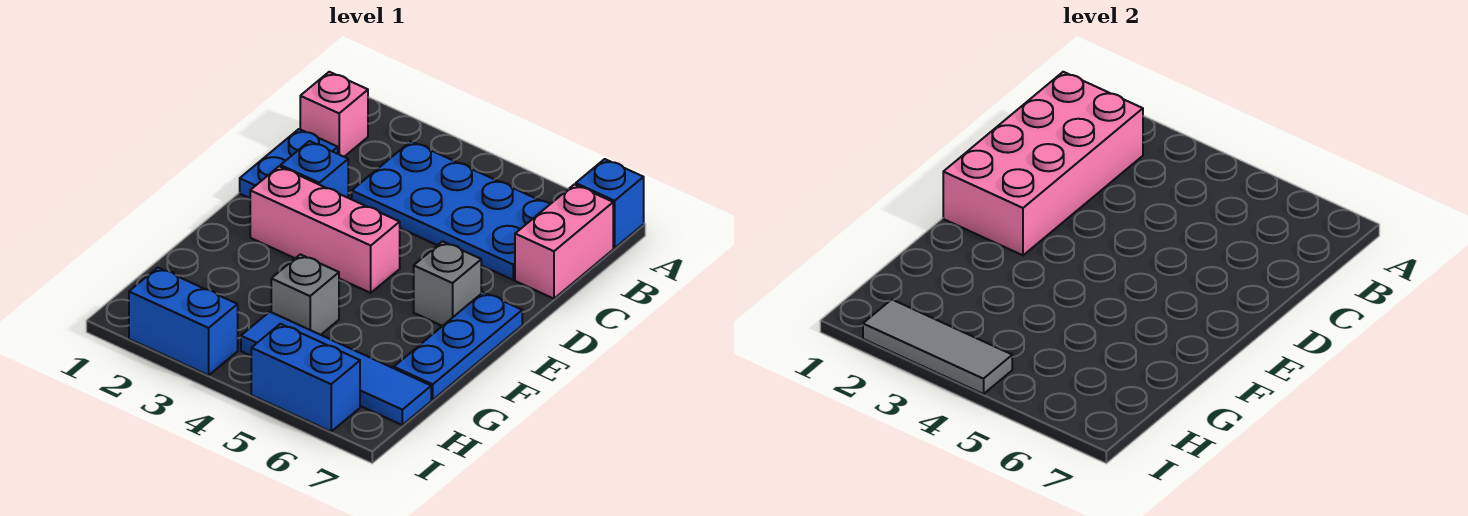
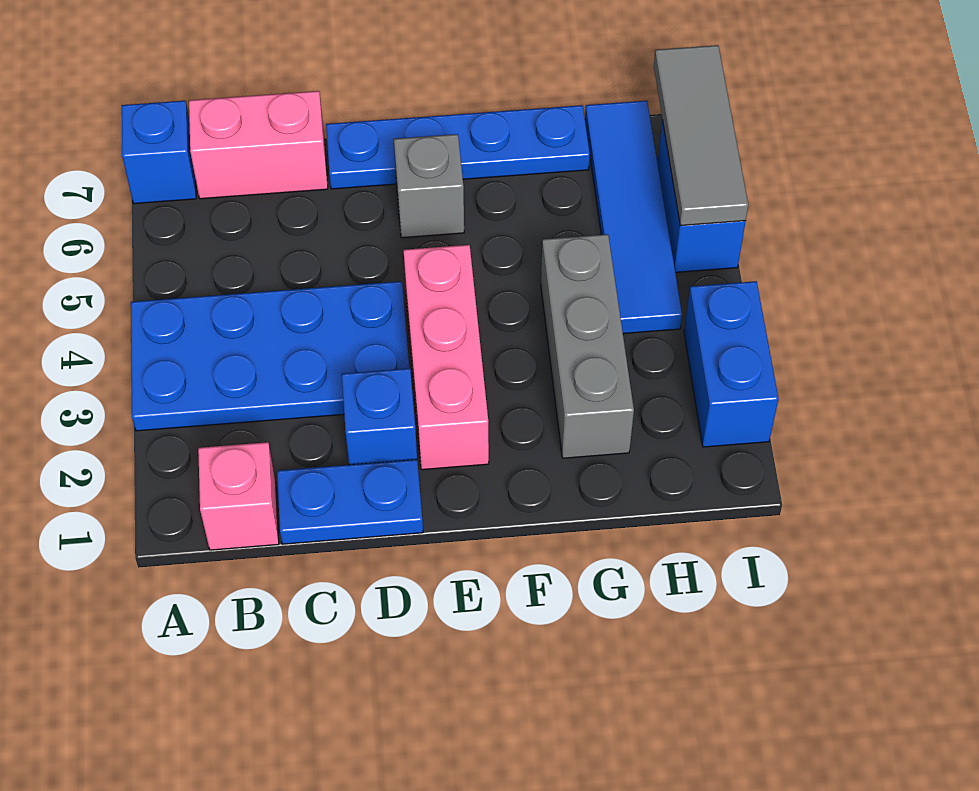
pink 2x4 brick [943,72,1143,255] -> none
blue 2x4 plate [352,141,550,280] -> blue 2x4 plate turned to [131,281,409,431]
blue 1x3 plate [394,292,522,400] -> blue 1x4 plate [326,105,590,189]
grey 1x1 brick [271,254,339,335] -> grey 1x3 brick [541,234,634,458]
grey 1x3 tile [863,300,1012,394] -> grey 1x3 tile moved to [654,45,748,226]

